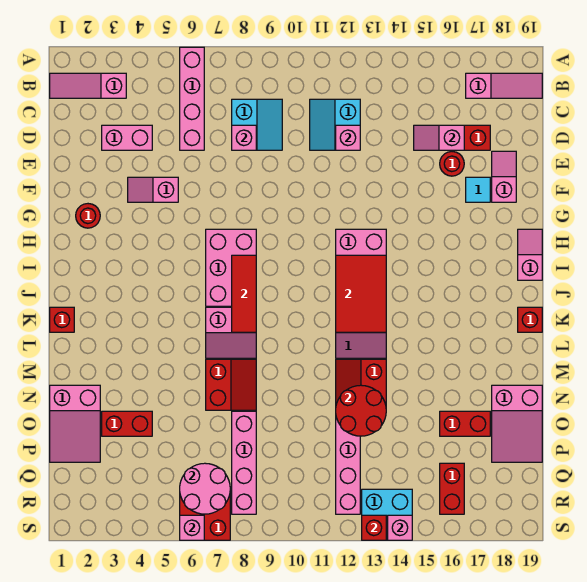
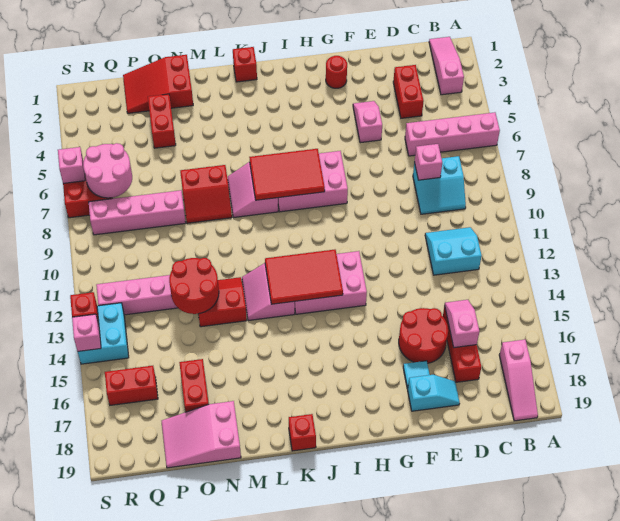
pink 1x2 brick [102,125,152,150] -> red 1x2 brick [393,65,424,118]
pink 1x1 brick [336,125,360,150] -> none
red 1x1 round brick [440,152,464,176] -> red 2x2 round brick [399,308,448,363]
pink 1x2 slope [492,151,516,202] -> cyan 1x2 slope [408,375,460,411]
pink 1x2 slope [518,229,542,280] -> none
red 1x3 tile [232,255,256,332] -> red 2x3 tile [249,149,325,200]
pink 2x3 slope [50,385,100,462] -> red 2x3 slope [123,55,193,113]

